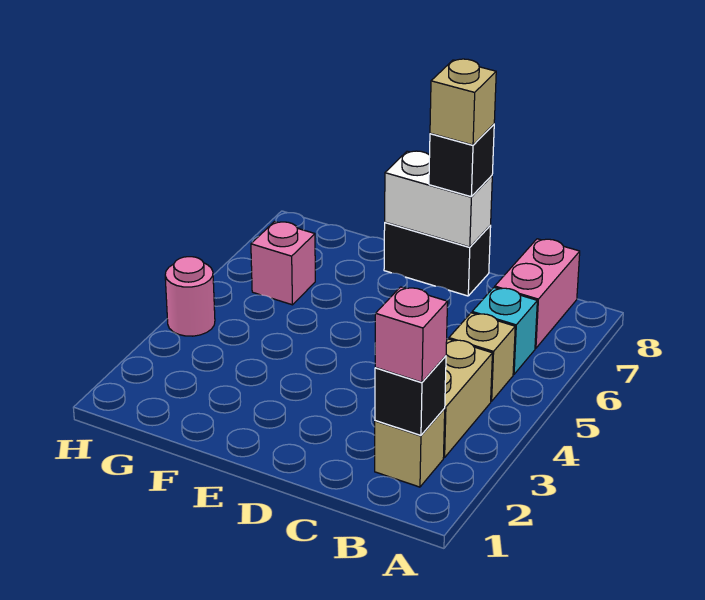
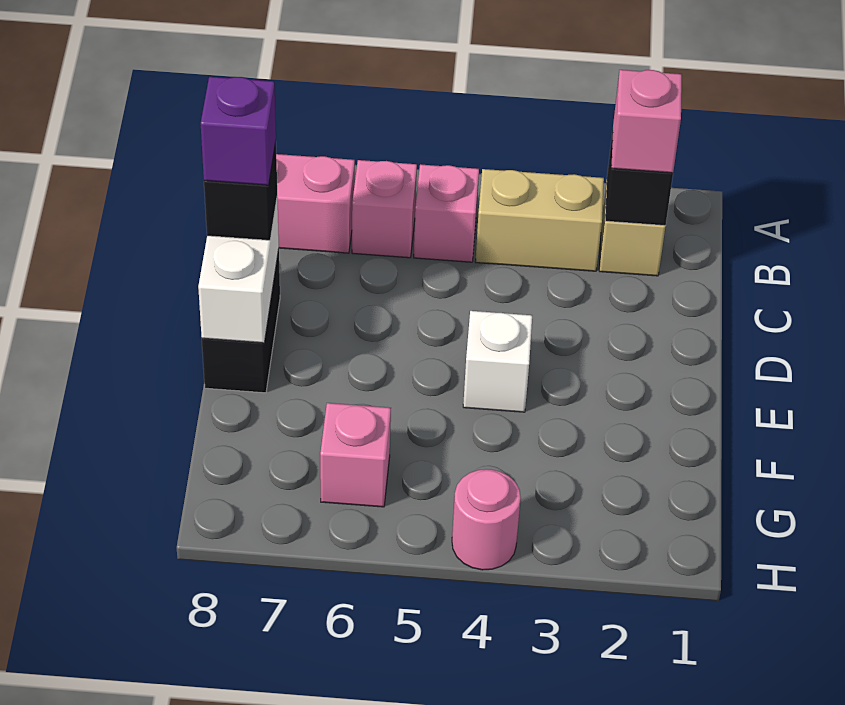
tan 1x1 brick [449,313,515,401] -> pink 1x1 brick [414,164,479,262]
cyan 1x1 brick [472,287,537,374] -> pink 1x1 brick [352,160,417,258]
tan 1x1 brick [430,59,496,145] -> purple 1x1 brick [201,77,276,185]
none -> white 1x1 brick [463,311,532,412]

